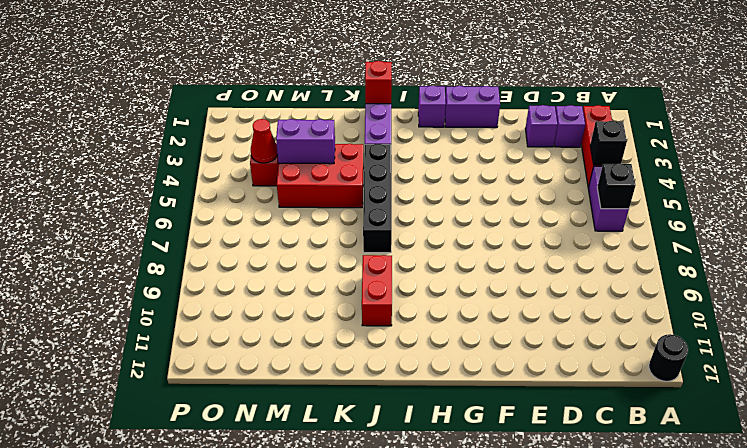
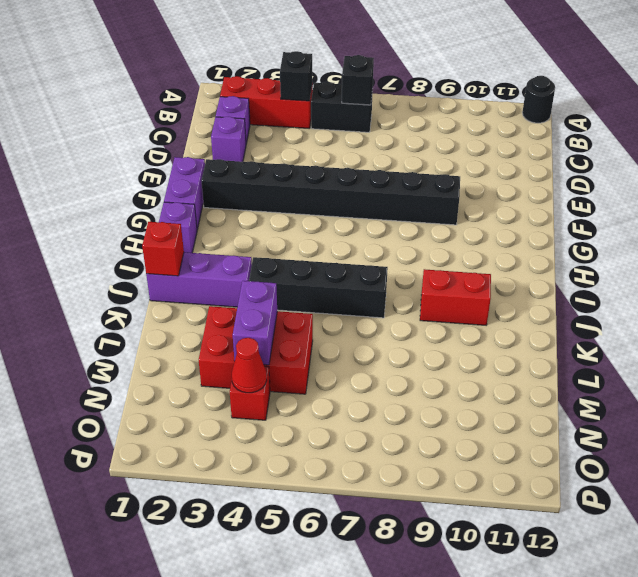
purple 1x2 brick [588,166,629,231] -> black 1x2 brick [311,82,373,132]
none -> black 1x8 brick [201,159,460,225]
red 2x3 brick [277,144,364,208] -> red 2x3 brick turned to [199,306,313,394]

